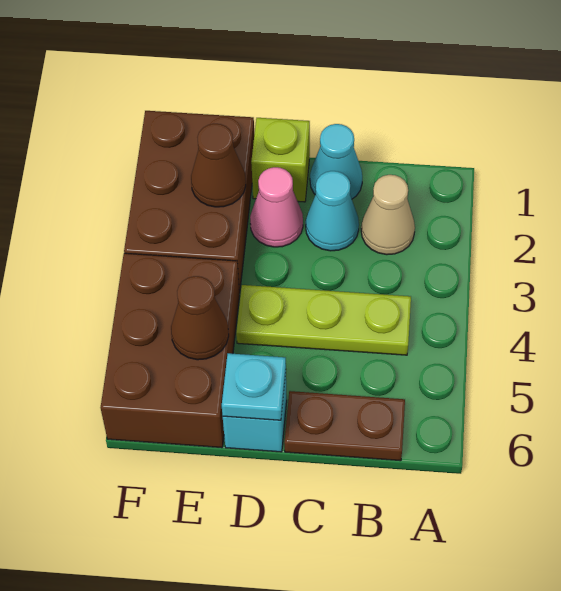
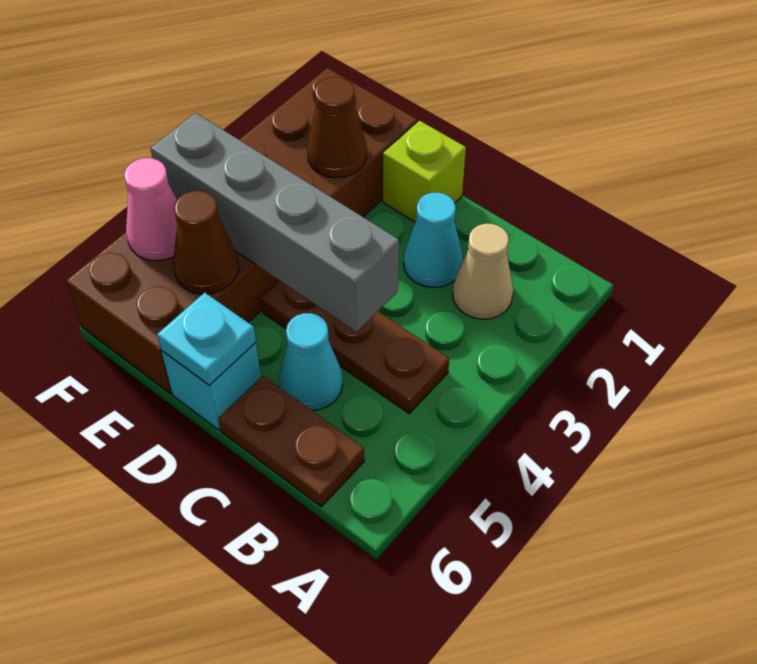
lime 1x3 plate [236,285,411,355] -> brown 1x3 plate [261,281,449,413]
cyan 1x1 cone [310,124,362,199] -> cyan 1x1 cone moved to [279,313,343,410]
none -> grey 1x4 brick [150,113,399,332]
pink 1x1 cone [250,167,303,247] -> pink 1x1 cone moved to [124,158,177,261]

